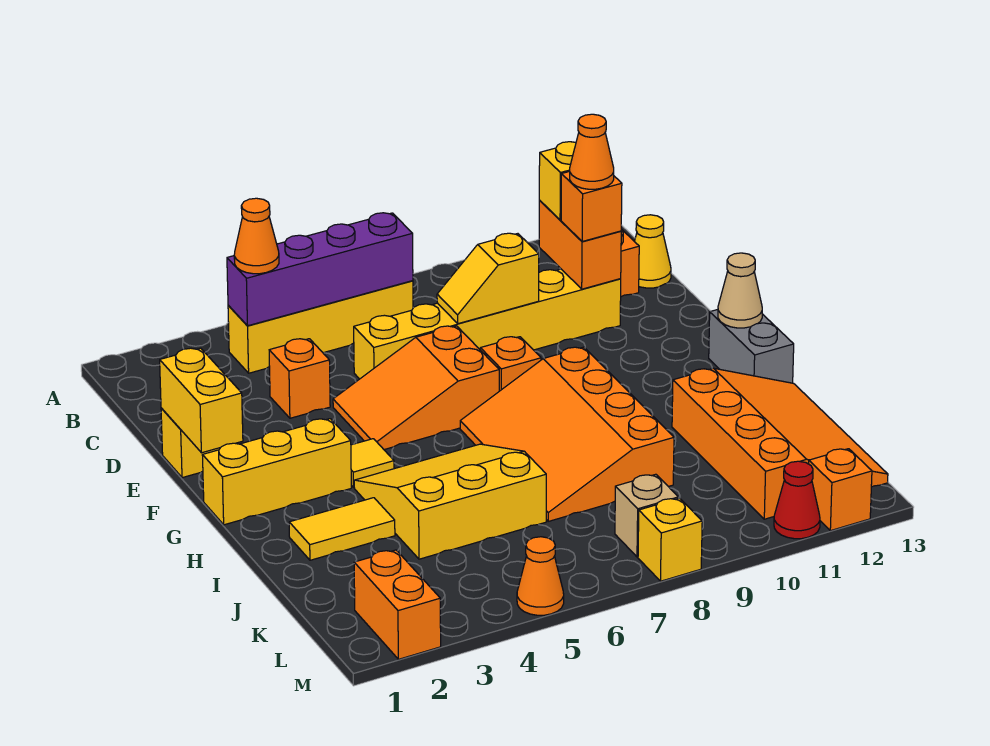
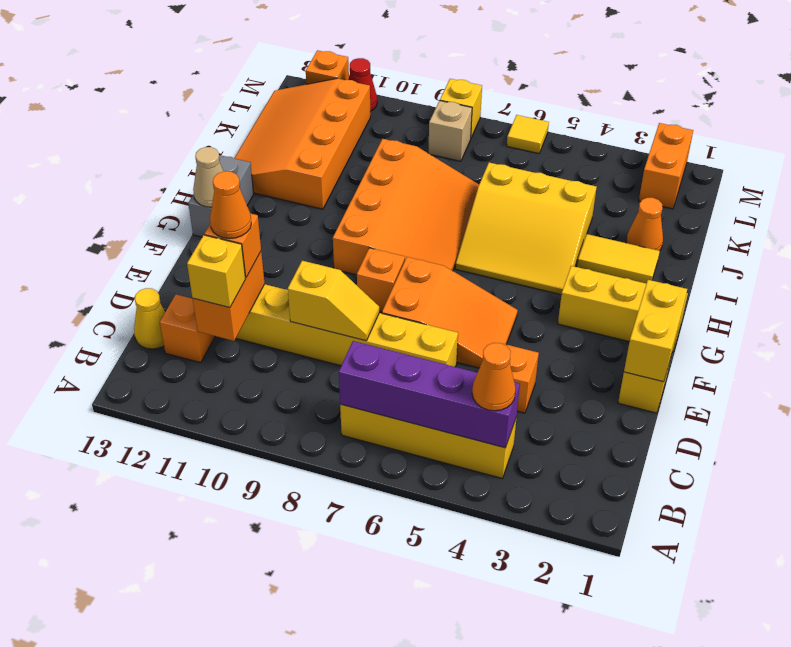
yellow 1x1 tile [351,439,394,488] -> yellow 1x1 tile moved to [507,115,549,153]
orange 1x1 cone [517,537,564,615] -> orange 1x1 cone moved to [626,198,663,251]

